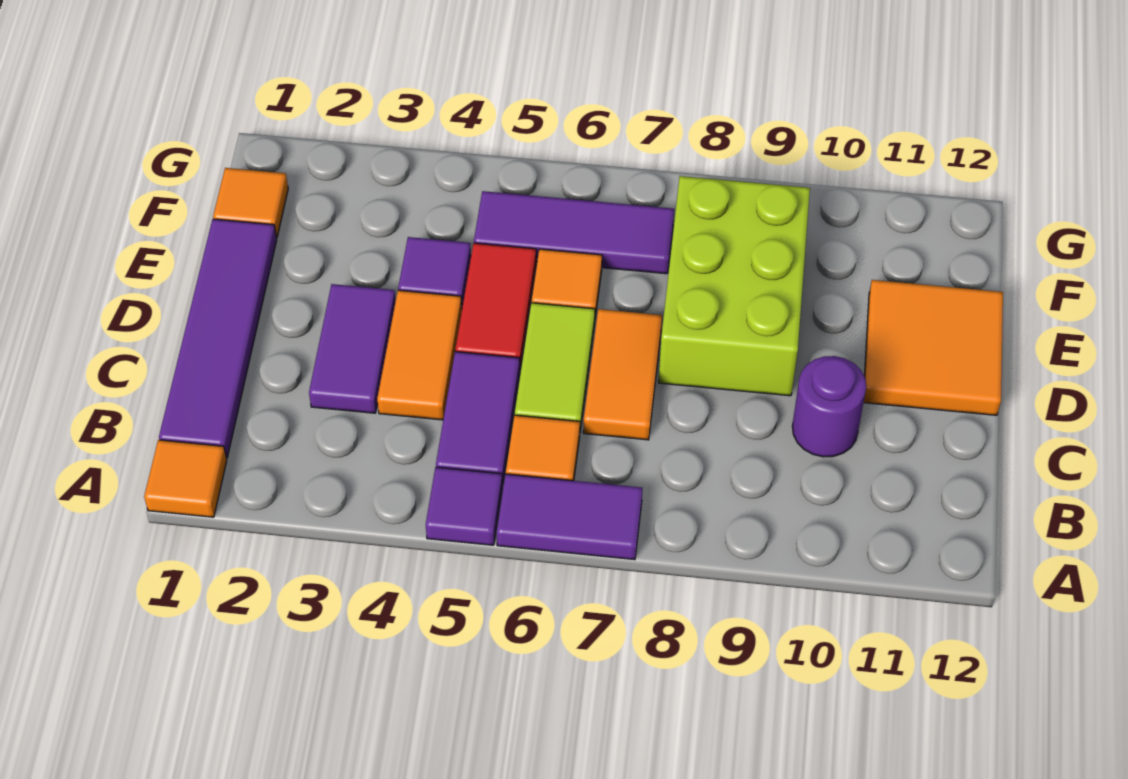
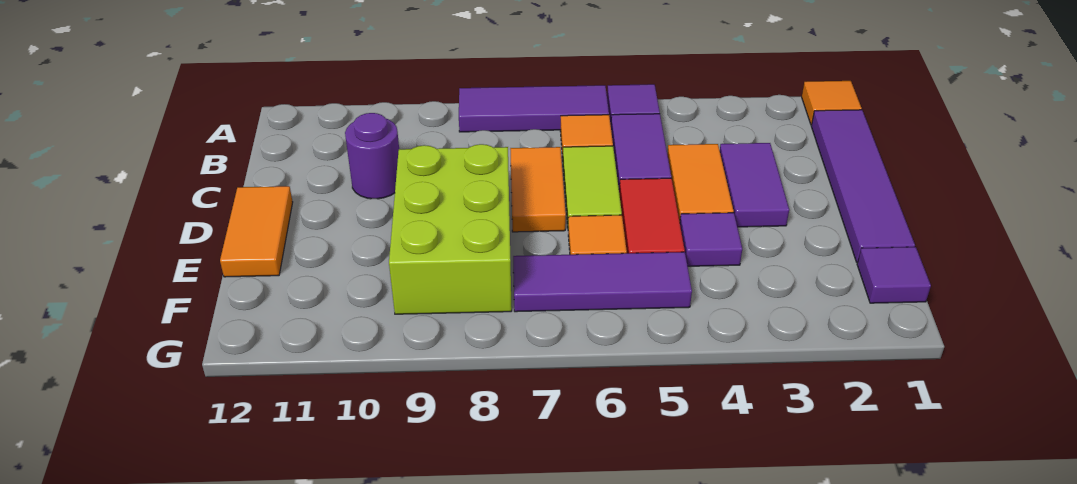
purple 1x2 tile [497,474,643,560] -> purple 1x3 tile [459,85,609,132]
orange 2x2 tile [864,280,1003,415] -> orange 1x2 tile [220,186,293,277]
orange 1x1 tile [213,168,288,238] -> purple 1x1 tile [857,247,931,303]

